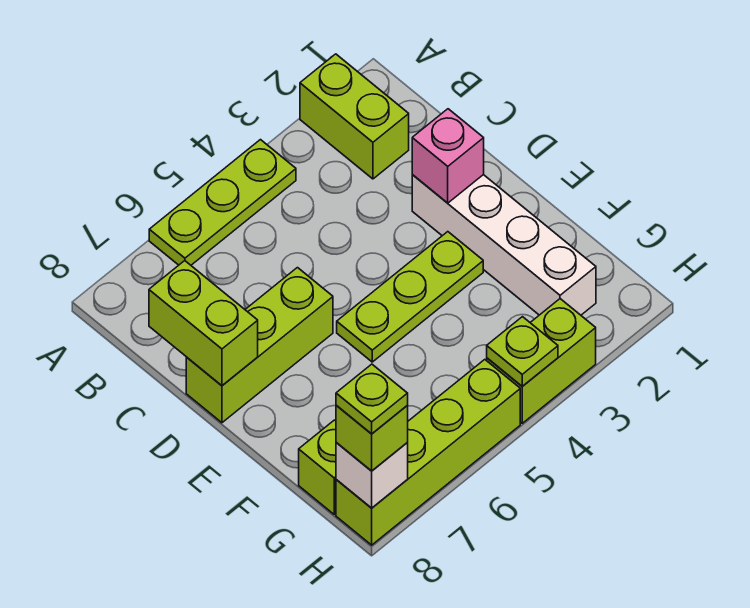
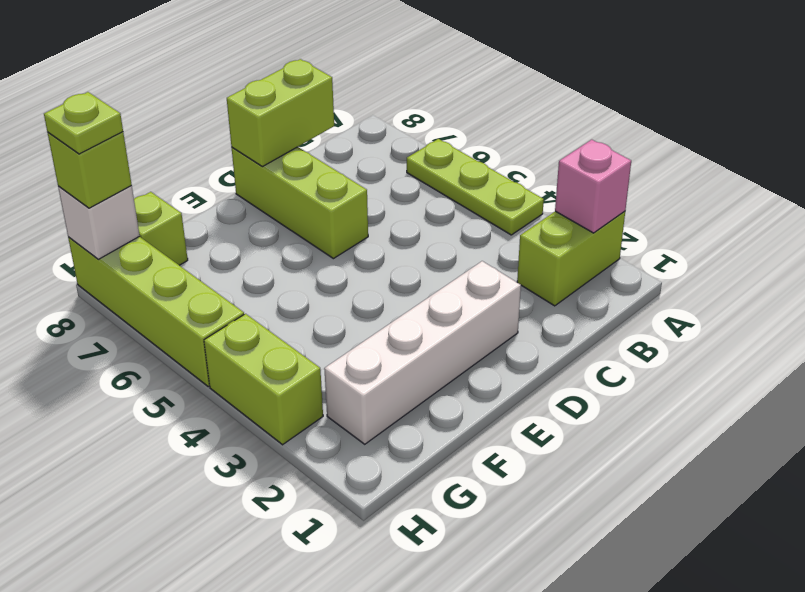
pink 1x1 brick [412,109,484,203] -> pink 1x1 brick moved to [555,140,631,233]
lime 1x3 plate [337,232,483,362] -> none
lime 1x1 plate [487,317,558,386] -> none

